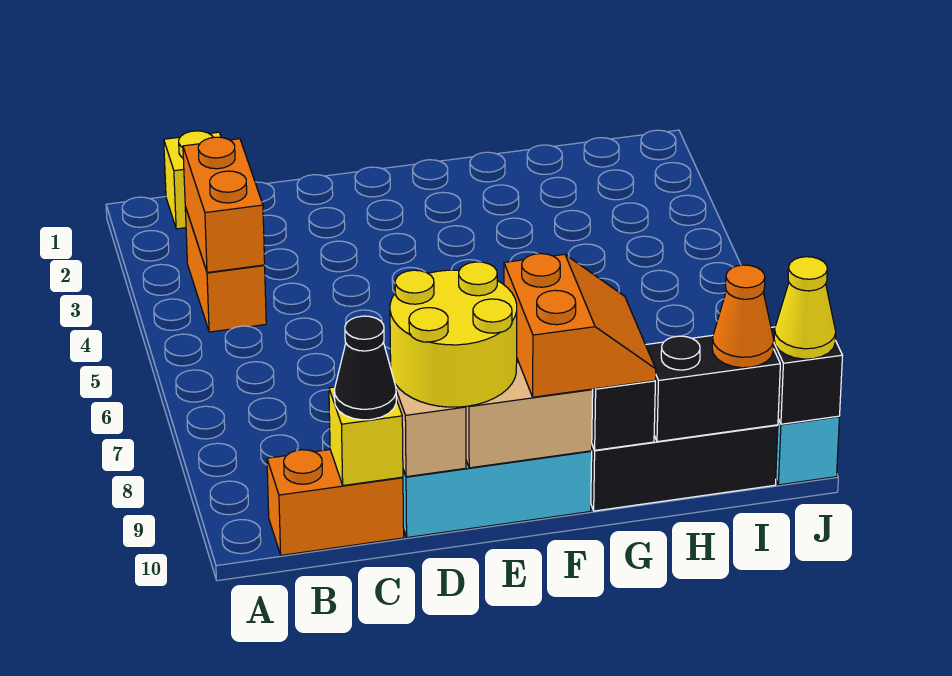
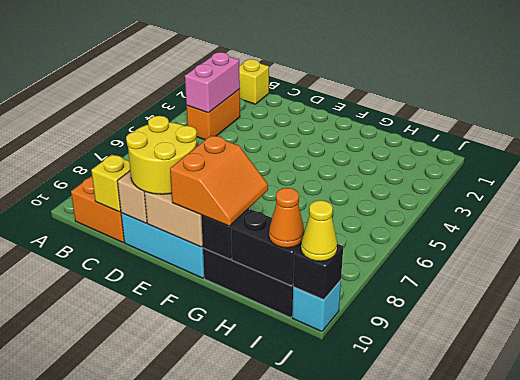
orange 1x2 brick [183,137,265,272] -> pink 1x2 brick [185,52,240,113]
black 1x1 cone [335,316,396,420] -> none

